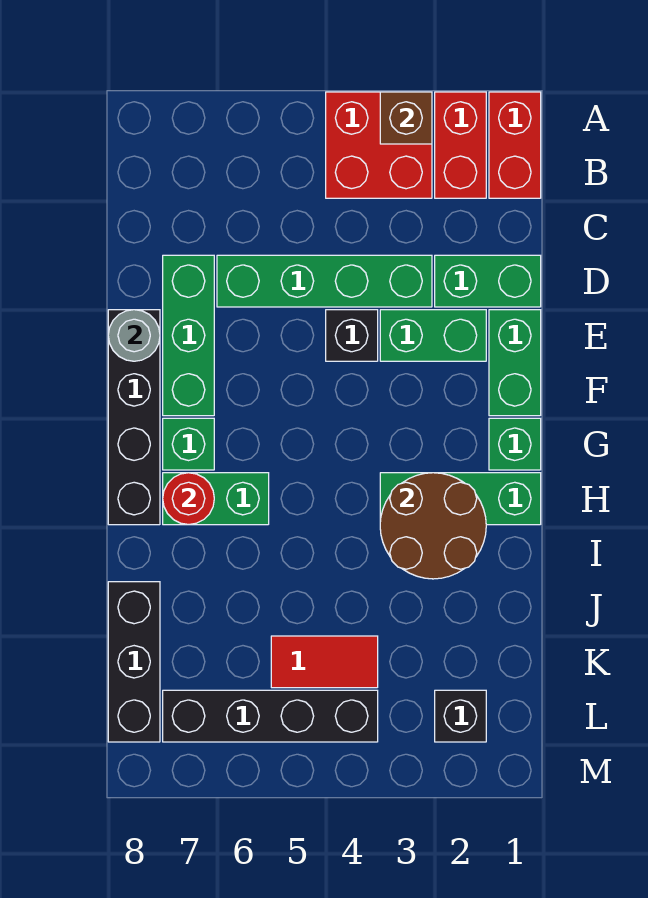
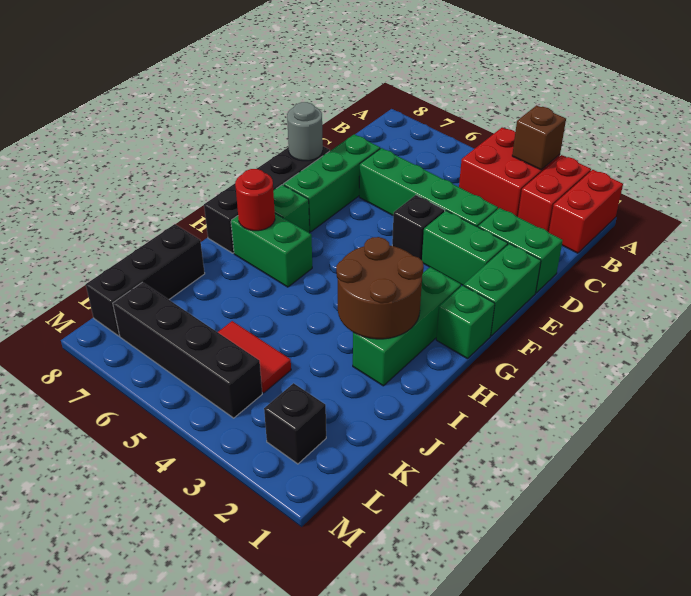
green 1x3 brick [380,473,541,525] -> green 1x3 brick turned to [353,267,461,386]

